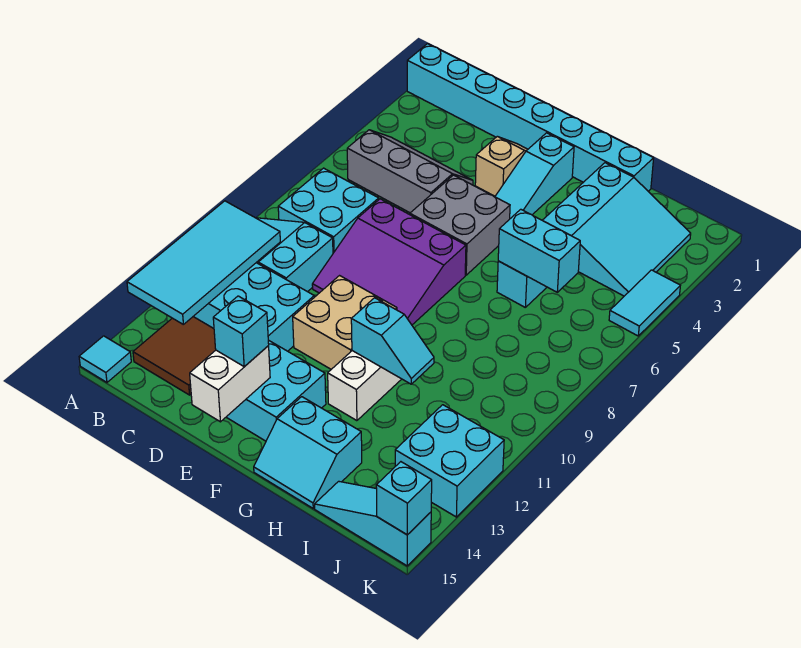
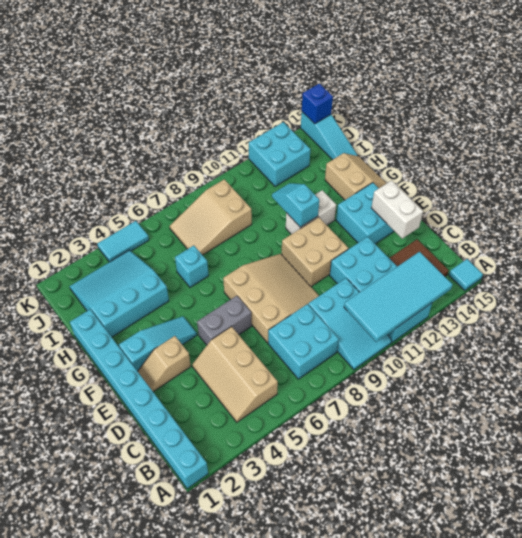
grey 2x3 slope [347,130,473,213] -> tan 2x3 slope [192,327,278,422]
purple 3x3 slope [312,199,466,325] -> tan 3x3 slope [223,254,319,343]
grey 2x2 brick [410,175,510,275] -> grey 1x2 brick [197,296,252,345]
white 1x2 brick [190,346,270,422] -> white 1x2 brick turned to [371,181,423,239]
cyan 1x1 brick [213,296,269,367] -> none
cyan 2x2 slope [254,397,362,508] -> tan 2x2 slope [325,153,386,200]
cyan 1x2 brick [498,209,580,292] -> none
none -> tan 2x3 slope [170,179,252,255]
cyan 1x1 brick [376,462,432,535] -> blue 1x1 brick [302,84,333,124]

